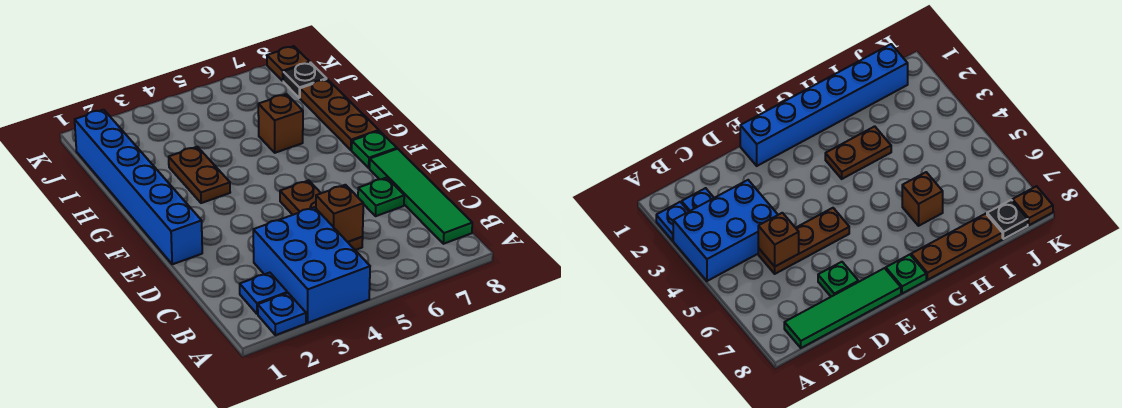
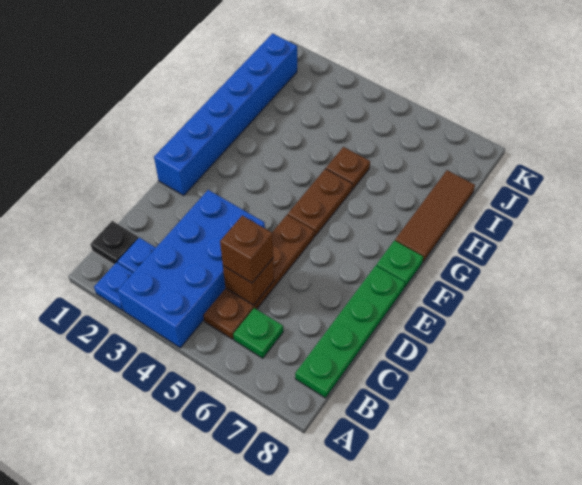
blue 2x3 brick [253,207,370,323] -> blue 2x4 brick [118,190,265,348]
green 1x4 tile [370,149,472,244] -> green 1x4 plate [295,266,405,398]
brown 1x3 plate [280,180,363,250] -> brown 1x4 plate [203,215,314,339]
green 1x1 plate [358,178,404,216] -> green 1x1 plate moved to [233,308,283,358]
brown 1x2 plate [169,147,230,203] -> brown 1x2 plate moved to [288,169,352,236]
brown 1x3 plate [300,79,379,150] -> brown 1x3 tile [395,170,475,262]
brown 1x1 brick [258,94,303,153] -> brown 1x1 brick moved to [220,215,273,283]
black 1x1 plate [283,63,327,98] -> black 1x1 plate moved to [90,221,138,264]
brown 1x1 plate [267,46,310,81] -> brown 1x1 plate moved to [326,147,370,190]

